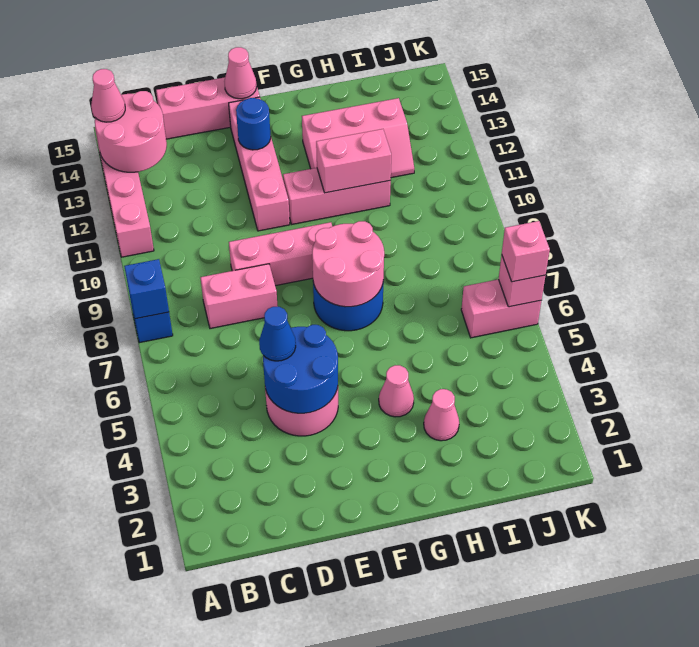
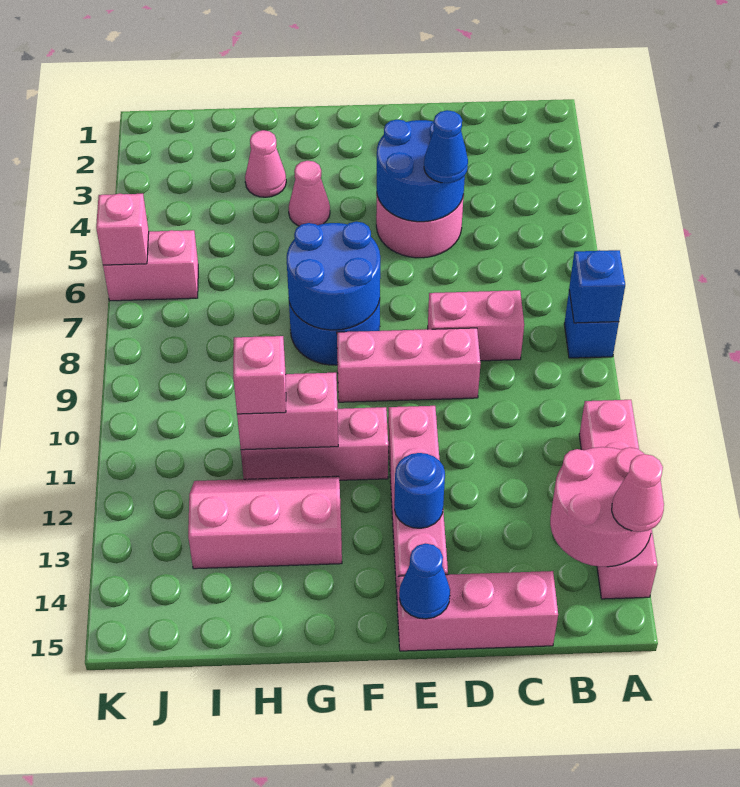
pink 1x1 cone [224,47,257,99] -> blue 1x1 cone [399,543,450,619]
pink 2x2 round brick [312,221,384,307] -> blue 2x2 round brick [287,222,380,330]
pink 1x1 brick [502,221,550,282] -> pink 1x1 brick moved to [233,336,286,414]

